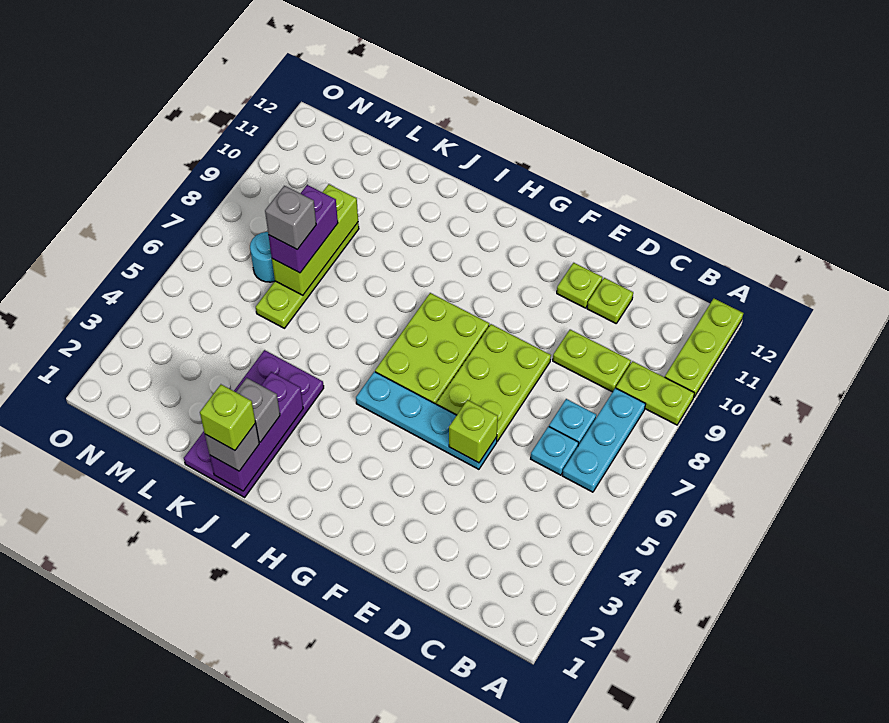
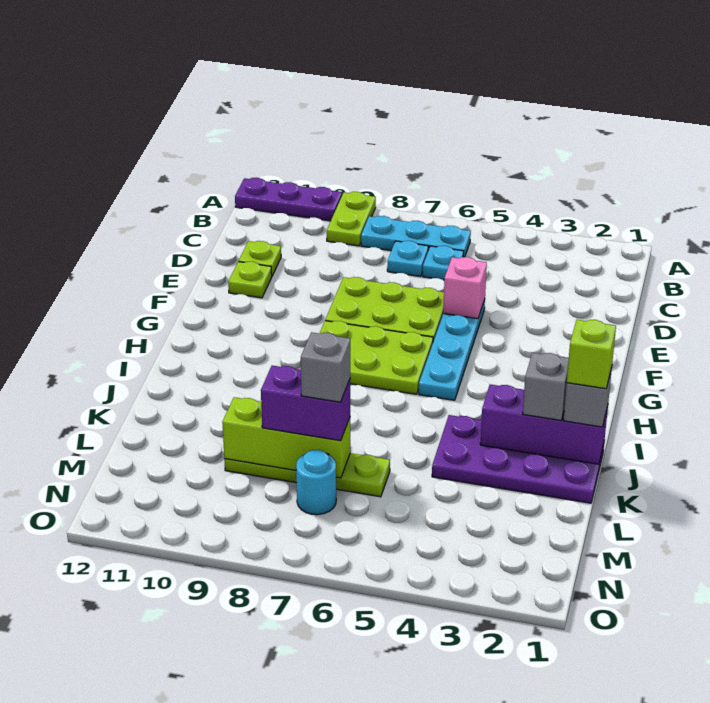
lime 1x3 plate [665,299,743,397] -> purple 1x3 plate [235,178,342,221]
lime 1x2 plate [553,330,631,392] -> none
lime 1x1 brick [449,400,498,463] -> pink 1x1 brick [443,257,487,319]

